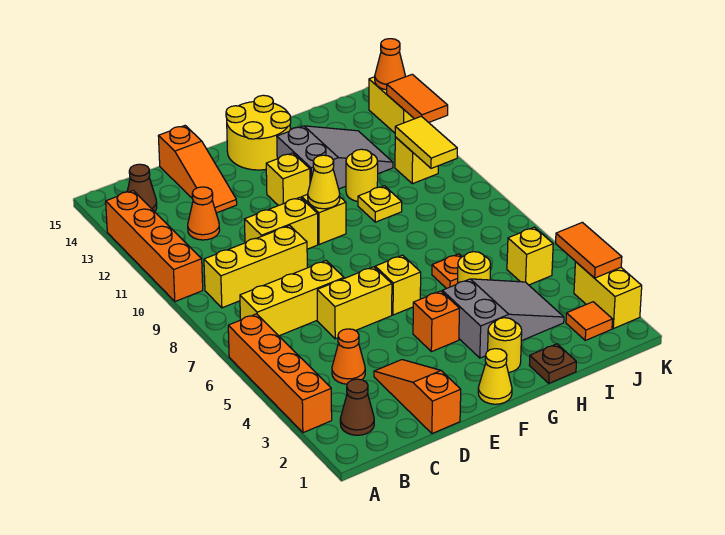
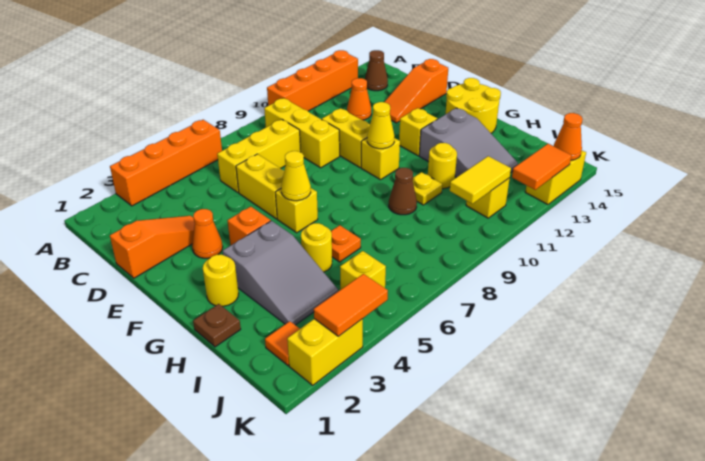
brown 1x1 cone [340,379,374,435] -> brown 1x1 cone moved to [389,168,417,215]
yellow 1x3 brick [240,261,344,336] -> yellow 1x3 brick turned to [217,119,300,193]
orange 1x1 cone [332,329,365,384] -> orange 1x1 cone moved to [192,209,223,258]
yellow 1x1 cone [478,349,512,404] -> yellow 1x1 cone moved to [281,151,311,201]

